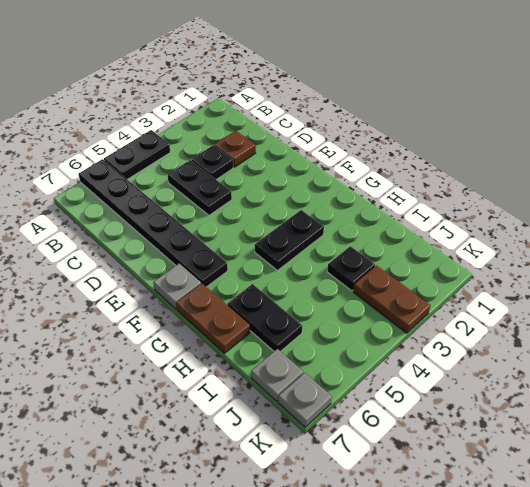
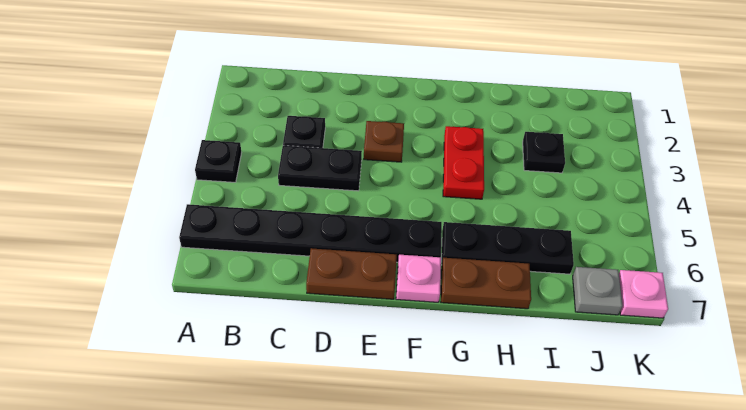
black 1x2 plate [104,130,170,180] -> black 1x1 plate [195,140,242,182]
brown 1x1 plate [215,131,256,167] -> brown 1x1 plate moved to [364,121,404,162]
grey 1x1 plate [153,264,201,309] -> pink 1x1 plate [396,255,441,302]
black 1x2 plate [255,210,324,270] -> red 1x2 plate [443,126,484,199]
black 1x2 plate [227,284,302,351] -> black 1x3 plate [442,222,574,274]
brown 1x2 plate [353,266,431,333] -> brown 1x2 plate moved to [306,248,397,299]
grey 1x1 plate [278,373,332,427] -> pink 1x1 plate [619,270,668,318]

